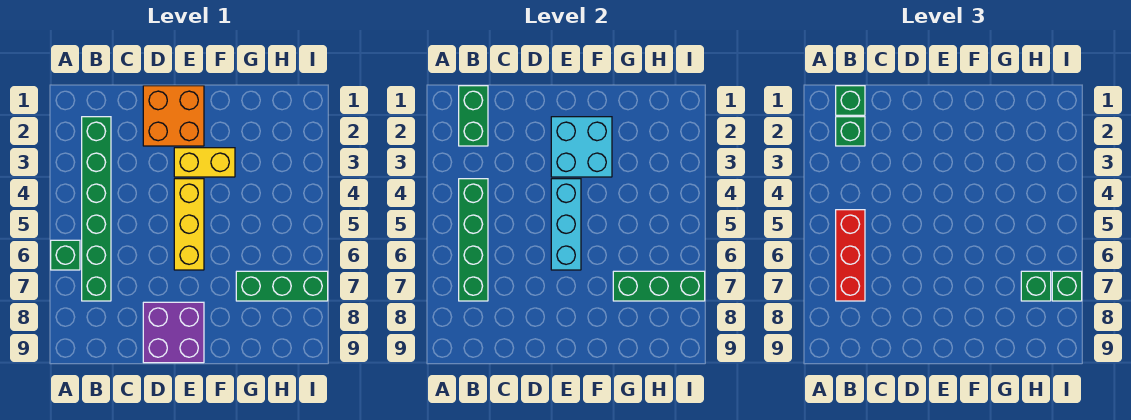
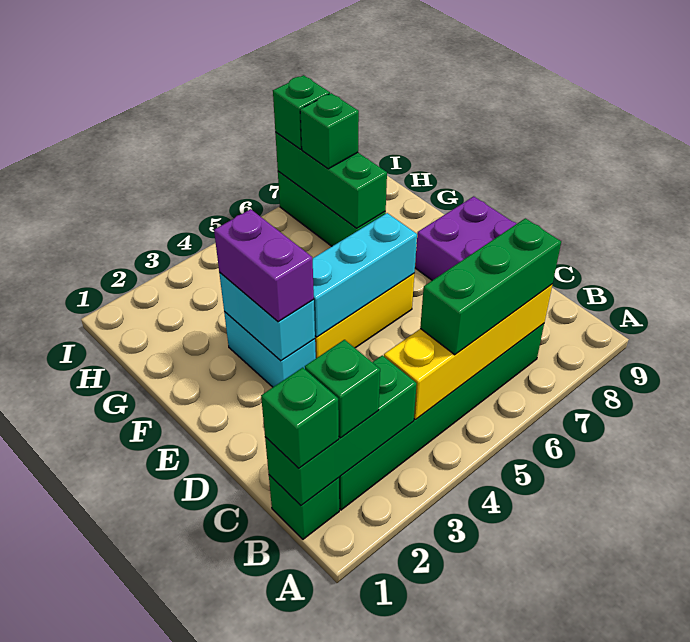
green 1x1 brick [51,240,80,270] -> green 1x1 brick moved to [269,475,339,539]
green 1x2 brick [459,86,488,146] -> green 1x3 brick [265,355,417,505]
green 1x4 brick [459,179,488,301] -> yellow 1x4 brick [384,285,552,420]
red 1x3 brick [836,210,865,301] -> green 1x3 brick [420,218,561,355]
orange 2x2 brick [143,86,204,146] -> none
cyan 2x2 brick [551,117,612,177] -> cyan 1x2 brick [219,272,315,361]
yellow 1x2 brick [174,148,235,177] -> cyan 1x2 brick [224,312,316,387]
none -> purple 1x2 brick [214,209,314,322]

